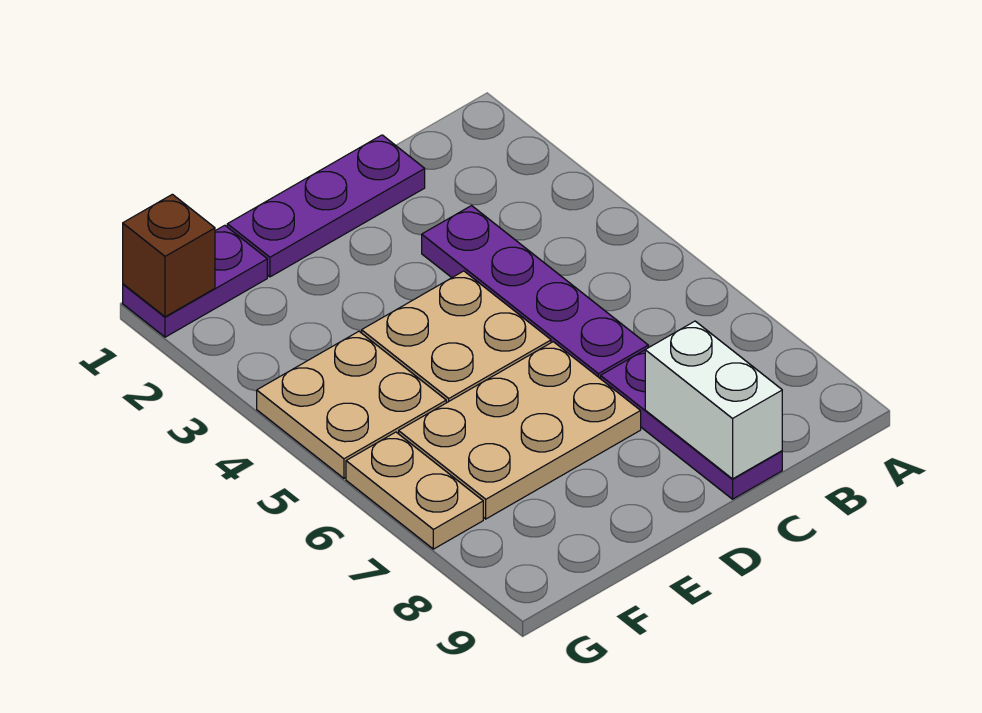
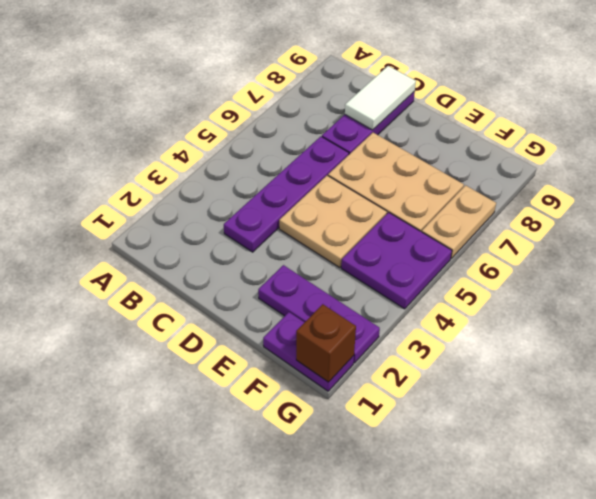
purple 1x3 plate [227,135,425,277] -> purple 1x3 plate moved to [258,265,380,363]
white 1x2 brick [645,321,782,479] -> white 1x2 tile [345,66,416,130]
tan 2x2 plate [257,331,446,478] -> purple 2x2 plate [341,212,452,309]

